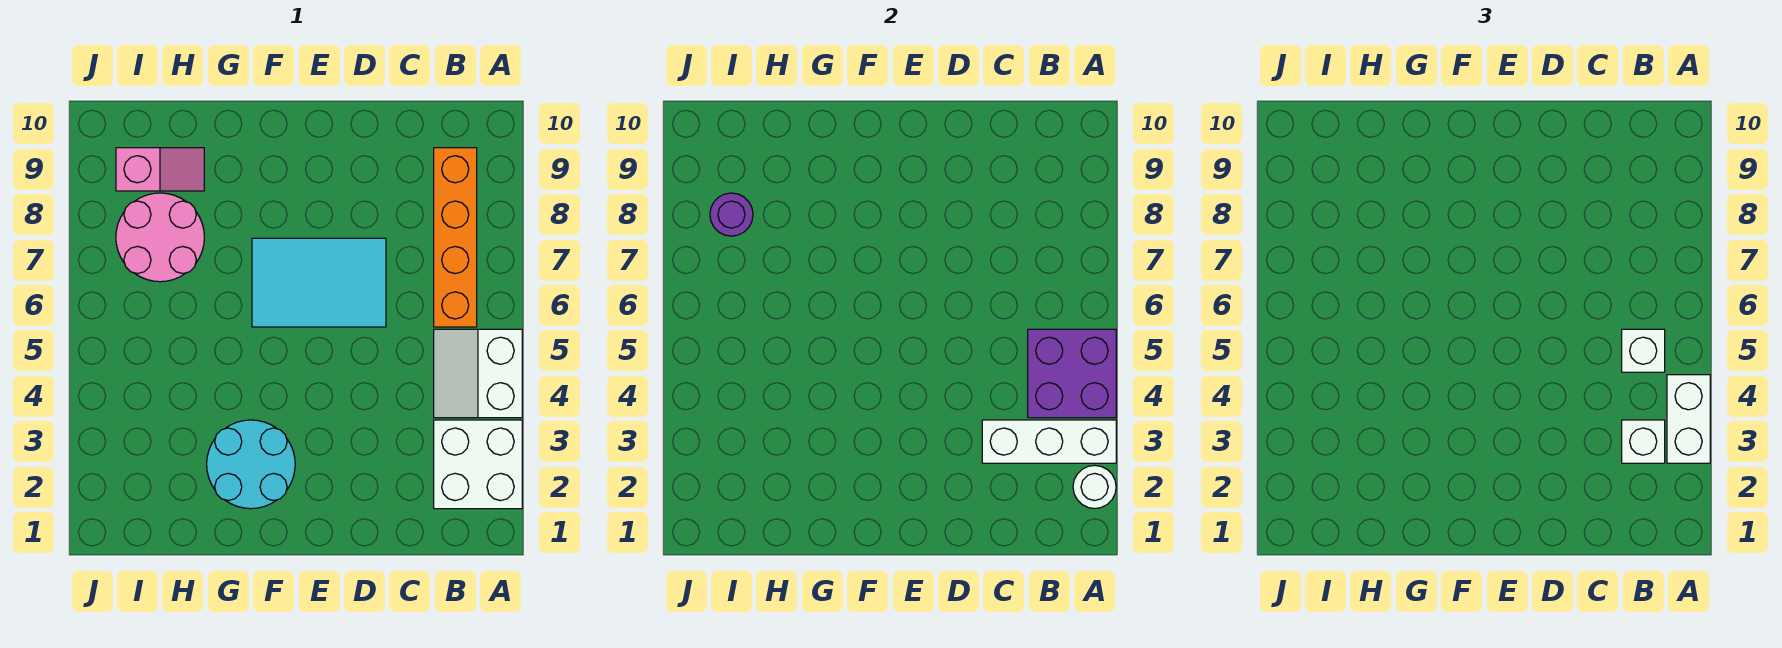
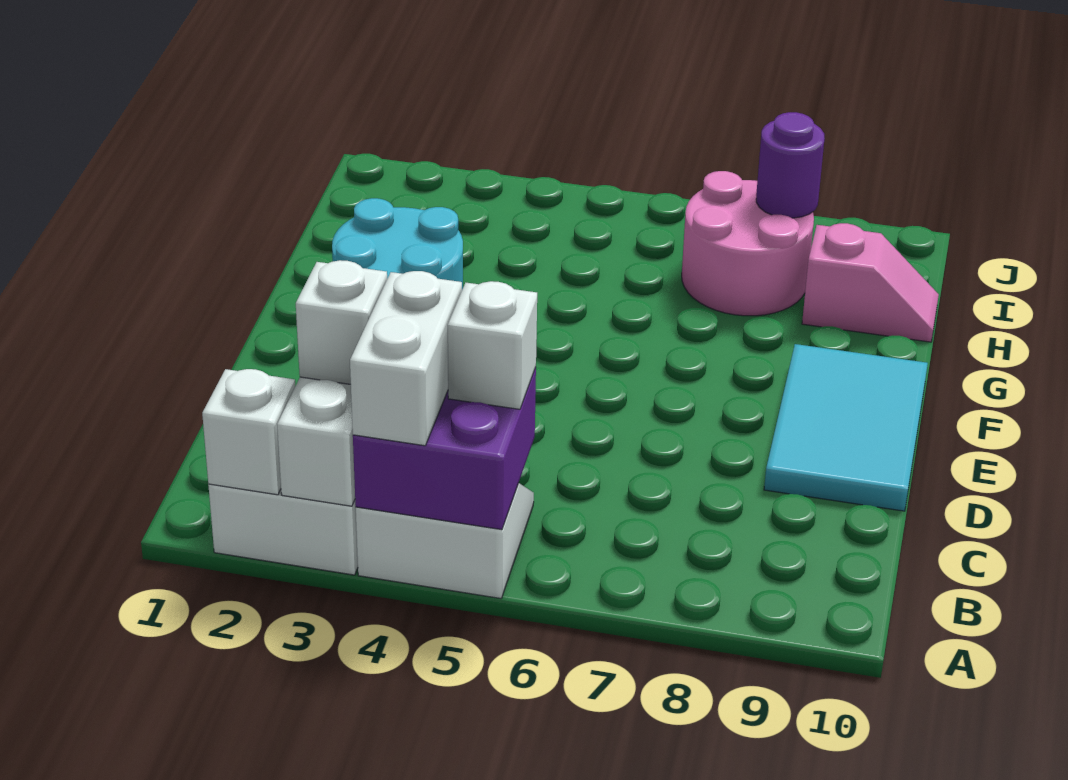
white 1x1 round brick [1073,465,1116,509] -> white 1x1 brick [202,369,295,495]
white 1x2 brick [1667,375,1710,463] -> white 1x2 brick turned to [350,271,462,446]
orange 1x4 brick [434,148,477,327] -> none
cyan 2x3 tile [252,238,386,327] -> cyan 2x3 tile moved to [764,344,928,511]
pink 1x2 slope [116,148,204,191] -> pink 1x2 slope turned to [802,223,939,342]

